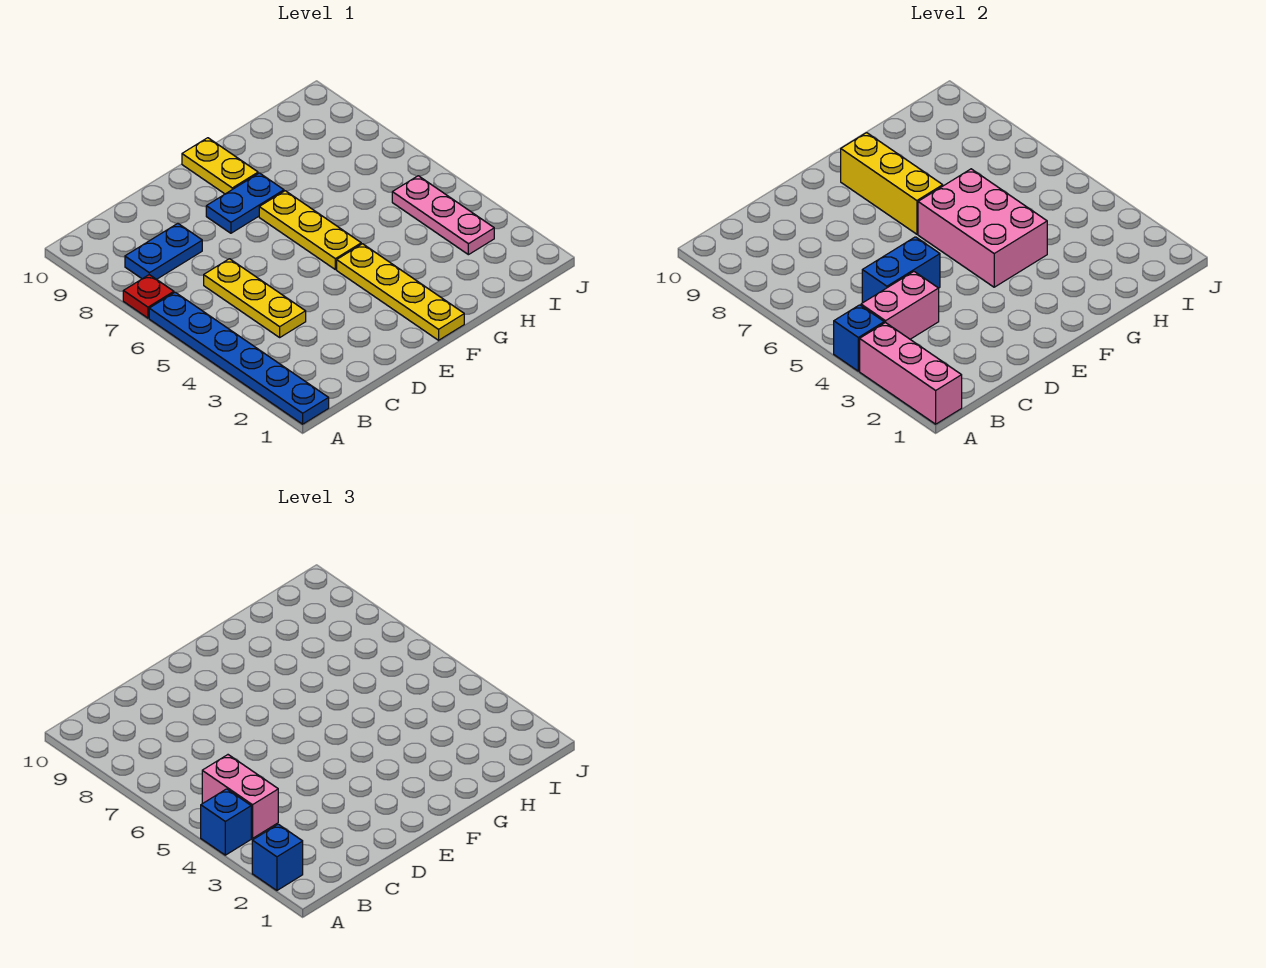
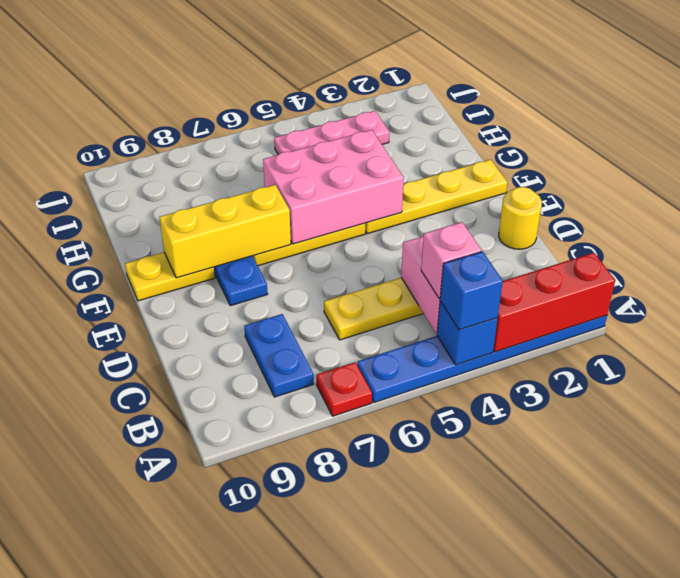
pink 1x3 brick [860,323,962,424] -> red 1x3 brick [493,253,615,352]
blue 1x1 brick [252,824,303,890] -> none
pink 1x2 brick [202,755,278,838] -> pink 1x1 brick [421,222,482,299]
blue 1x2 brick [862,237,940,303] -> none
none -> yellow 1x1 round brick [499,187,542,249]

